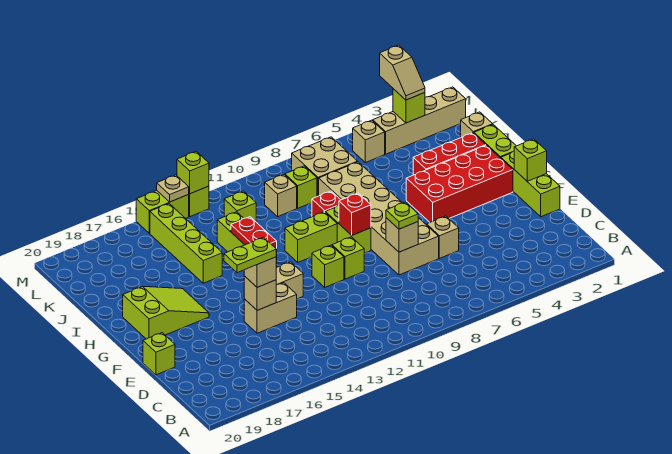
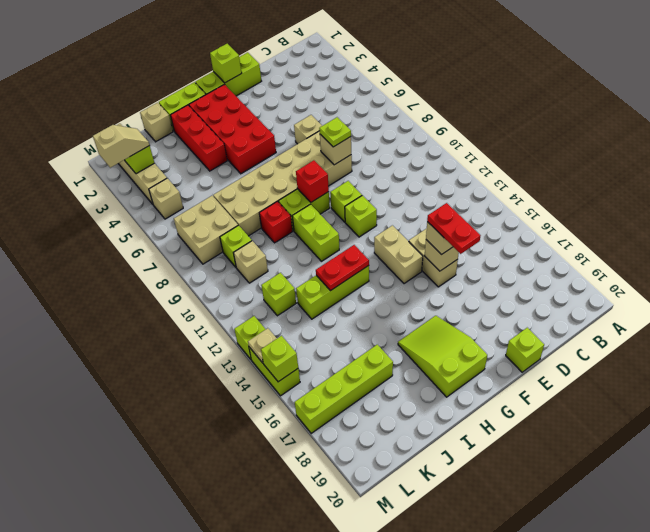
lime 1x2 plate [224,237,276,273] -> red 1x2 plate [427,203,480,254]
lime 1x4 brick [150,204,222,283] -> lime 1x4 brick moved to [295,345,393,433]
lime 1x1 brick [177,151,209,194] -> lime 1x1 brick moved to [261,336,298,382]

